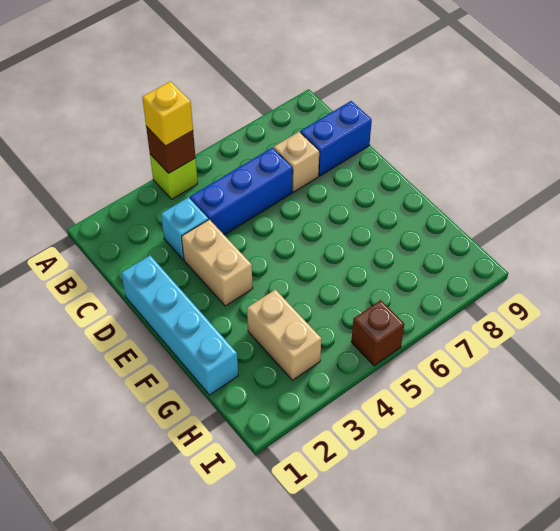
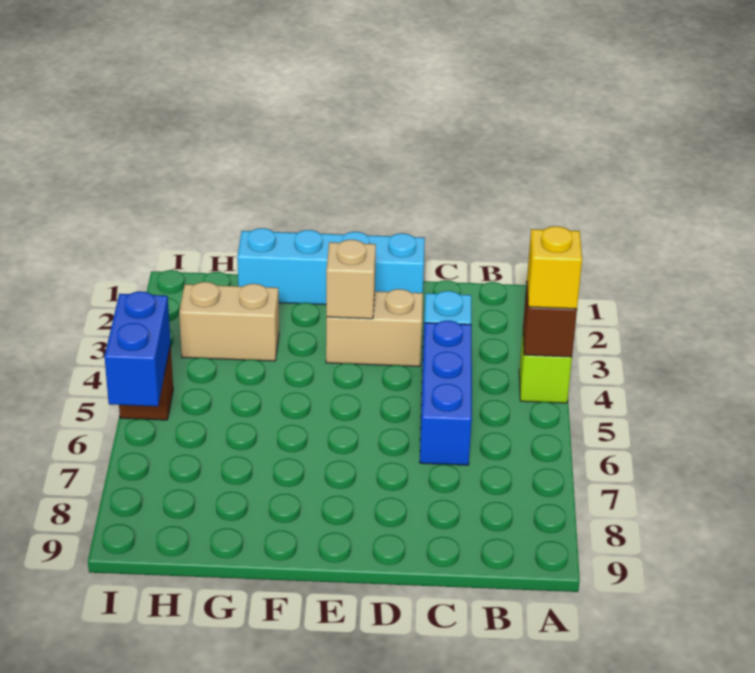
tan 1x1 brick [274,132,320,192] -> tan 1x1 brick moved to [326,240,376,319]
blue 1x2 brick [300,101,372,176] -> blue 1x2 brick moved to [104,291,171,406]

